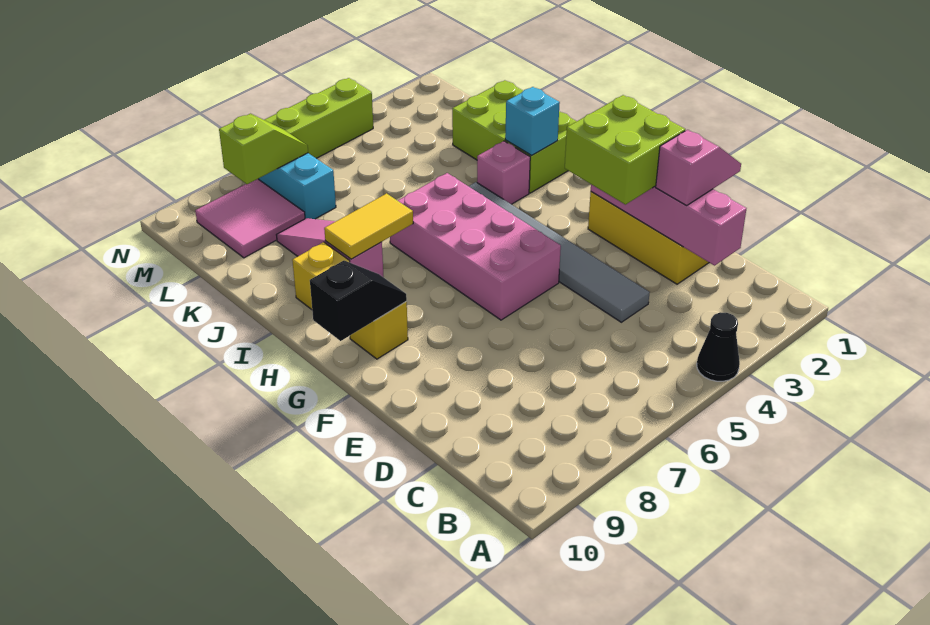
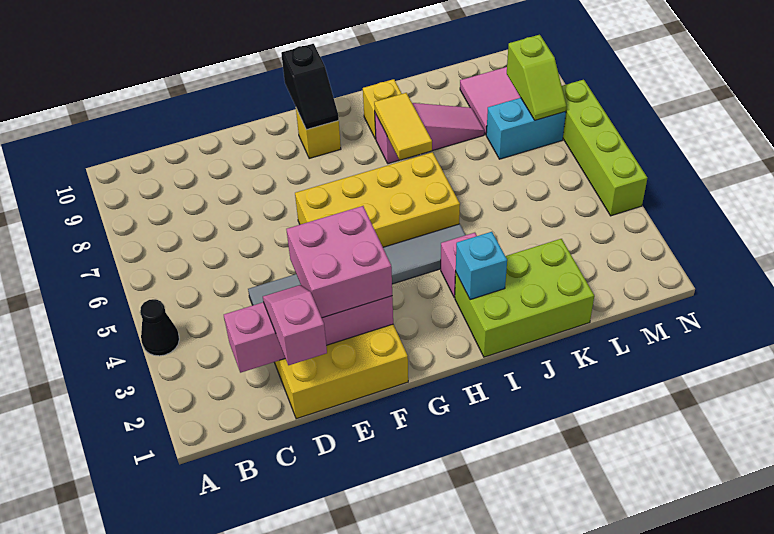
pink 1x2 slope [656,130,741,206] -> pink 1x2 slope turned to [263,285,327,365]
lime 2x2 brick [565,95,685,205] -> pink 2x2 brick [286,206,392,318]
pink 2x4 brick [390,173,561,320] -> yellow 2x4 brick [295,152,460,247]

